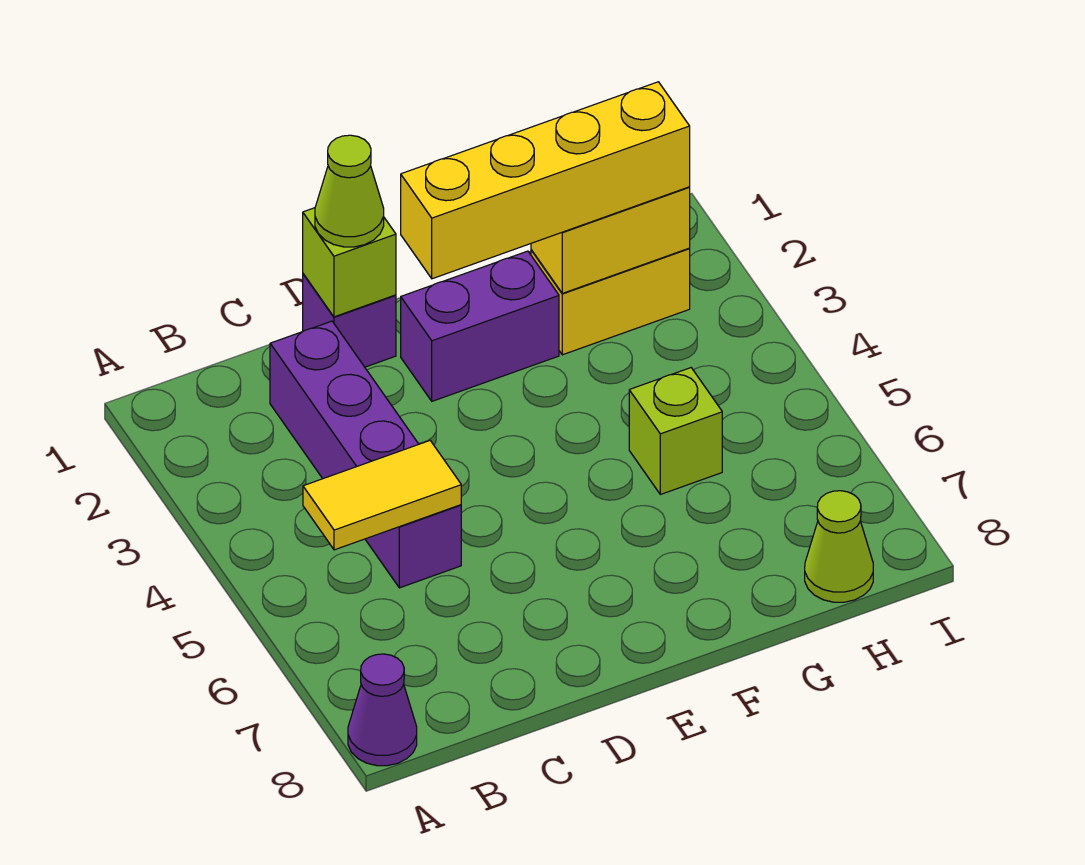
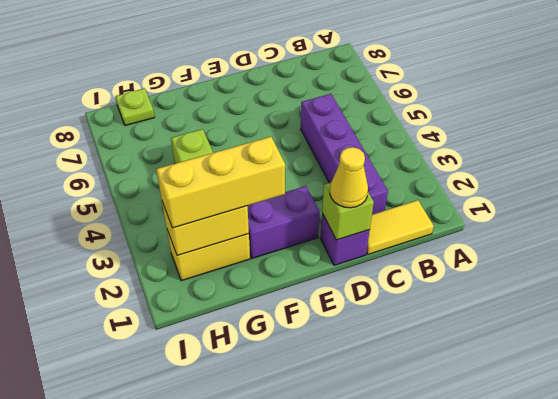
purple 1x1 cone [348,654,417,766] -> none
yellow 1x2 tile [303,441,461,550] -> yellow 1x2 tile moved to [366,200,434,254]
lime 1x1 cone [315,135,384,247] -> yellow 1x1 cone [330,147,368,208]
yellow 1x4 brick [401,82,690,279] -> yellow 1x3 brick [156,137,285,228]
lime 1x1 cone [805,491,873,602] -> lime 1x1 plate [115,88,155,126]

